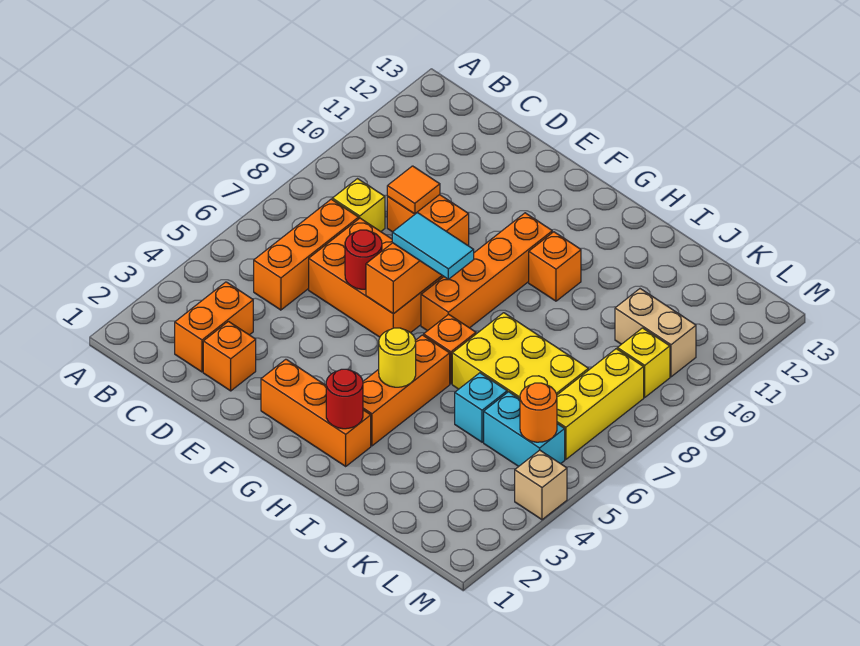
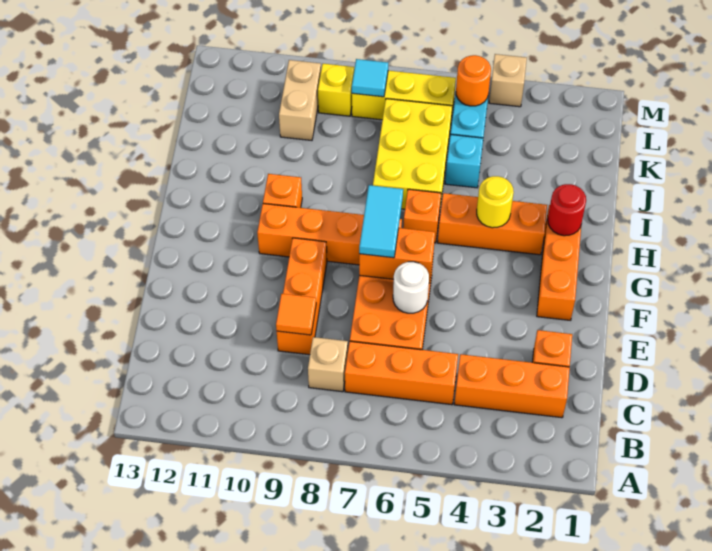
orange 1x2 brick [175,282,253,372] -> orange 1x3 brick [454,354,570,418]
yellow 1x1 brick [332,179,385,232] -> tan 1x1 brick [308,337,348,392]
orange 1x2 brick [387,195,469,246] -> orange 1x3 brick [277,238,327,355]
red 1x1 round brick [345,230,382,289] -> white 1x1 round brick [393,262,429,313]
none -> cyan 1x1 tile [352,59,388,97]

